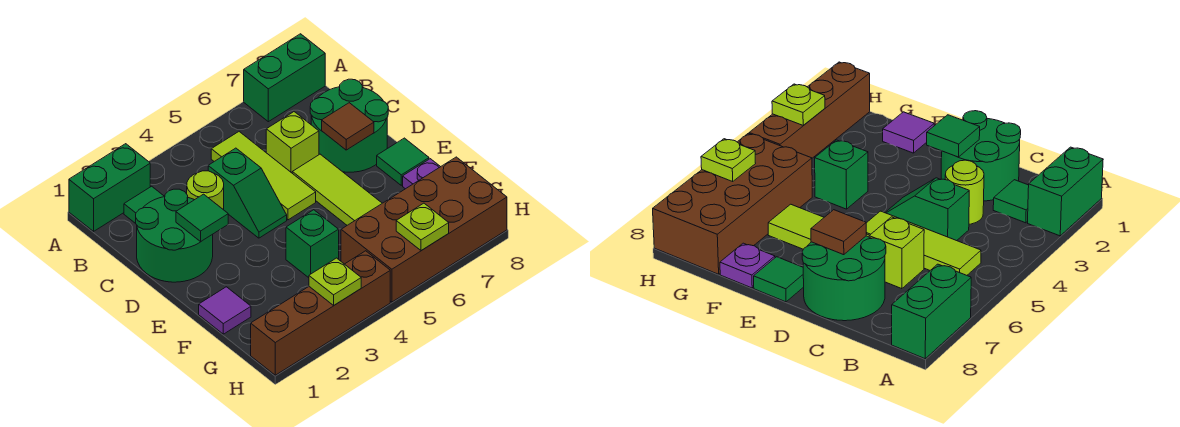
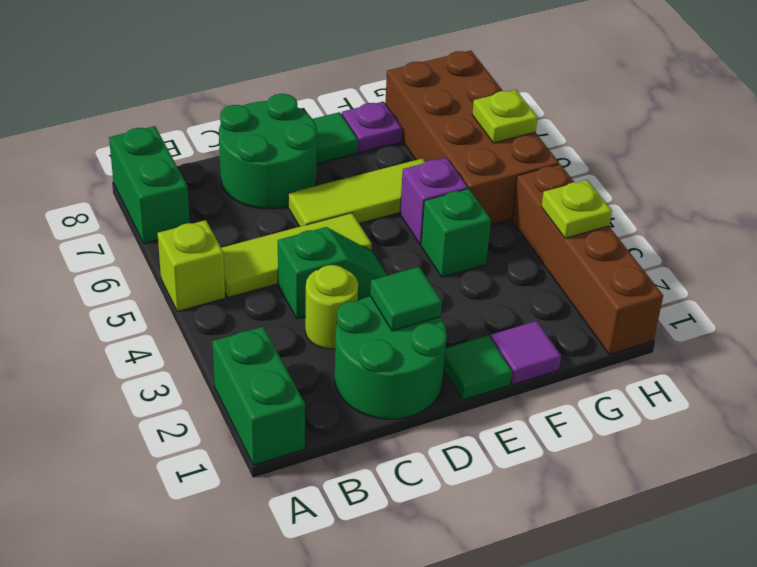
green 1x1 tile [124,186,165,223] -> green 1x1 tile moved to [444,335,512,400]
lime 1x1 brick [266,112,319,173] -> lime 1x1 brick moved to [158,220,225,312]
brown 1x1 tile [322,103,374,150] -> none
none -> purple 1x1 brick [400,158,468,244]

